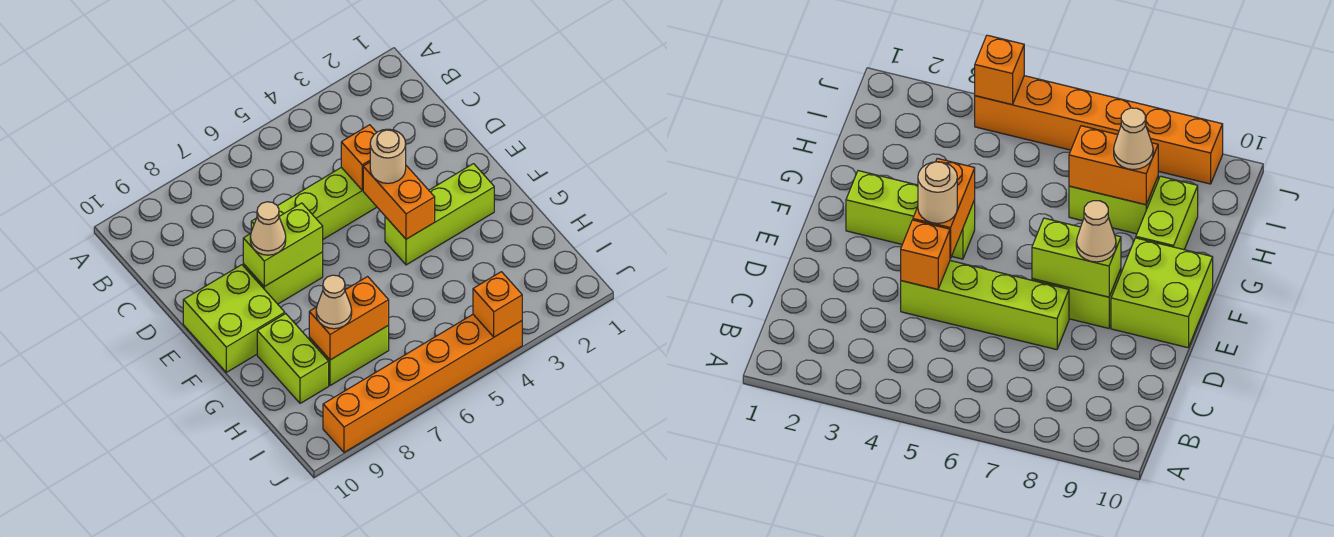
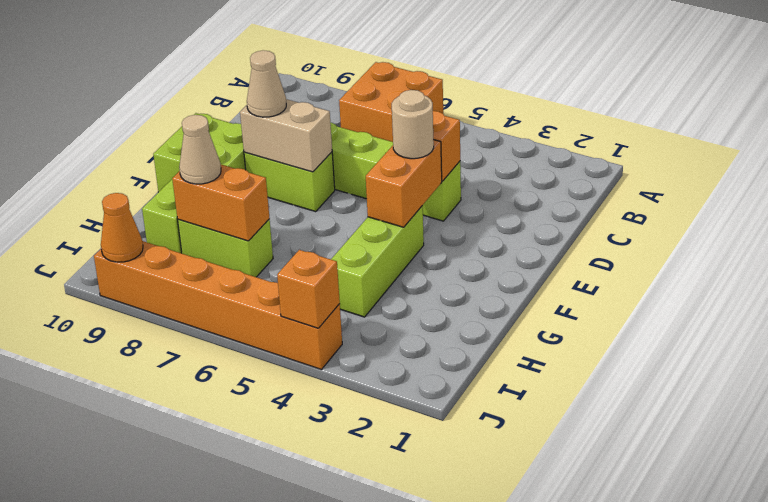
none -> orange 2x2 brick [339,62,443,142]
lime 1x2 brick [243,203,323,287] -> tan 1x2 brick [240,99,332,172]
lime 1x3 brick [385,164,494,265] -> lime 1x3 brick turned to [331,206,424,317]
none -> orange 1x1 cone [101,193,143,262]

